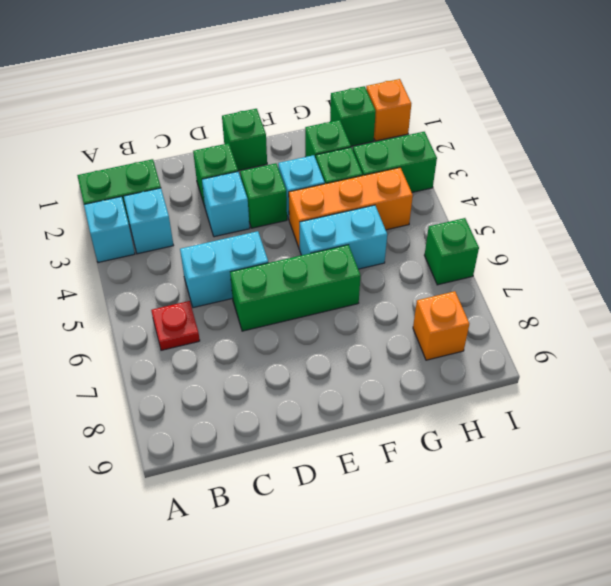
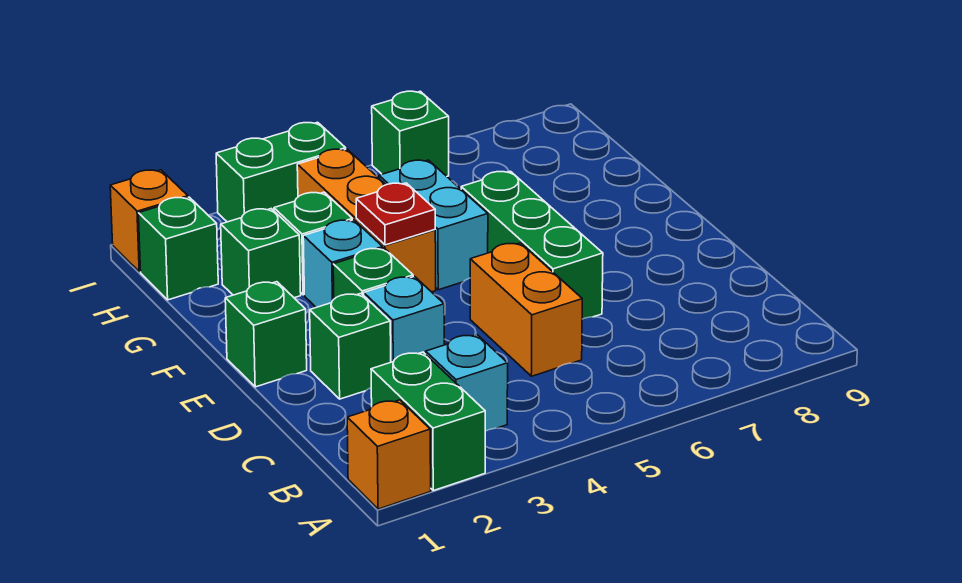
cyan 1x1 brick [84,197,135,263] -> none
red 1x1 plate [151,301,200,350] -> red 1x1 plate moved to [356,183,435,245]
cyan 1x2 brick [180,231,268,308] -> orange 1x2 brick [470,243,582,376]
green 1x2 brick [353,132,437,192] -> green 1x2 brick turned to [216,122,346,222]
orange 1x1 brick [413,291,469,360] -> orange 1x1 brick moved to [347,400,431,509]

